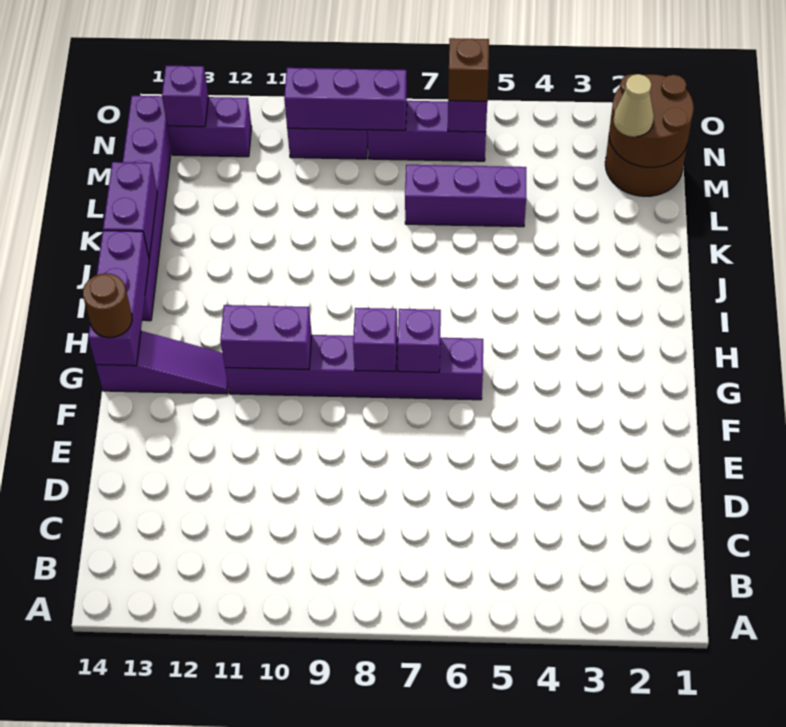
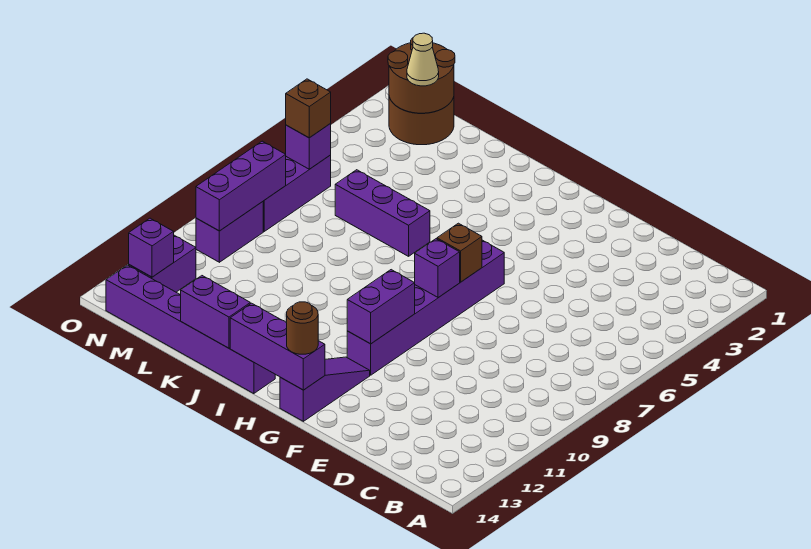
purple 1x1 brick [397,309,441,372] -> brown 1x1 brick [437,223,482,282]
purple 1x3 brick [405,165,526,227] -> purple 1x3 brick turned to [335,170,430,256]

